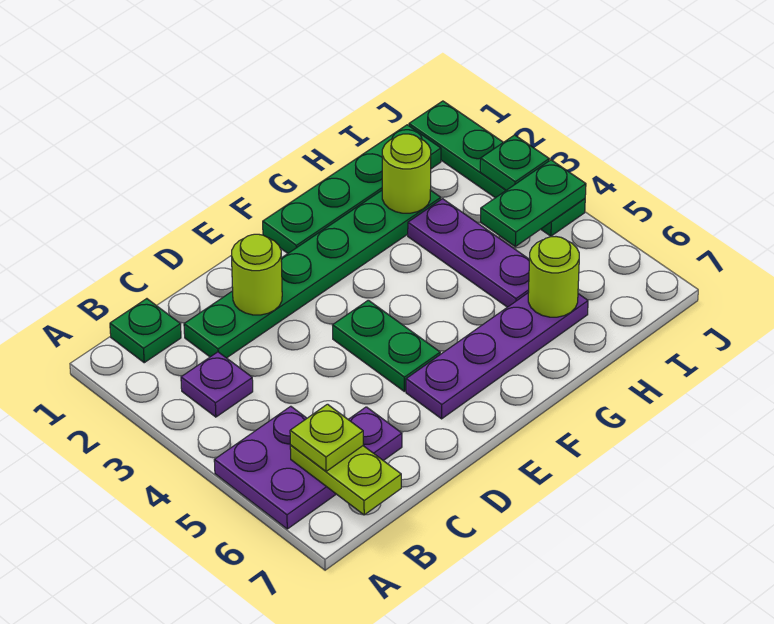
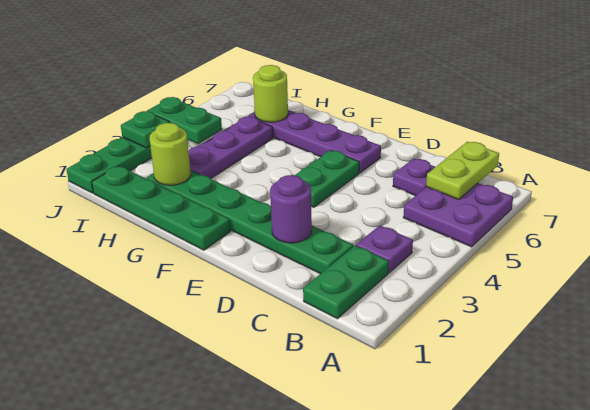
green 1x1 plate [110,299,181,363] -> green 1x2 plate [303,246,389,319]
lime 1x1 plate [290,404,363,471] -> none
lime 1x1 round brick [231,234,282,315] -> purple 1x1 round brick [270,175,312,243]

